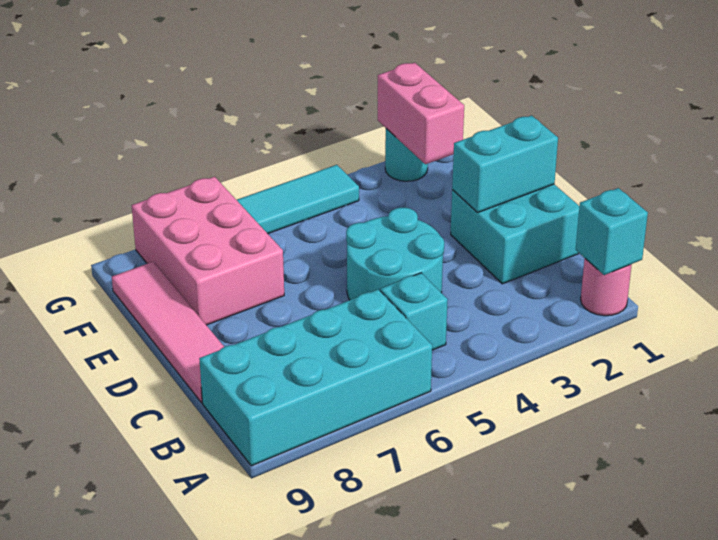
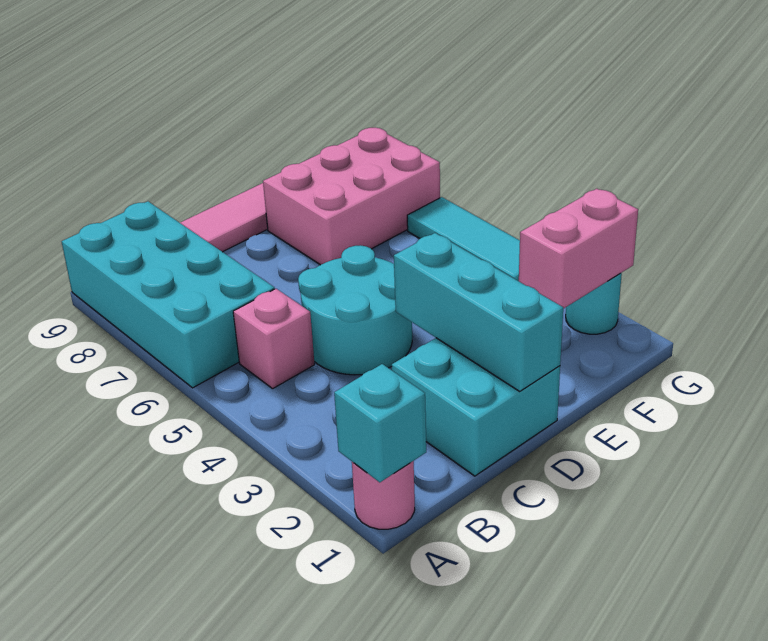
cyan 1x1 brick [380,273,448,350] -> pink 1x1 brick [233,289,315,389]
cyan 1x2 brick [452,116,558,212] -> cyan 1x3 brick [394,233,563,391]

